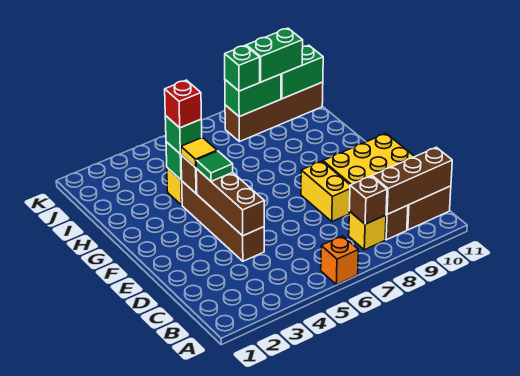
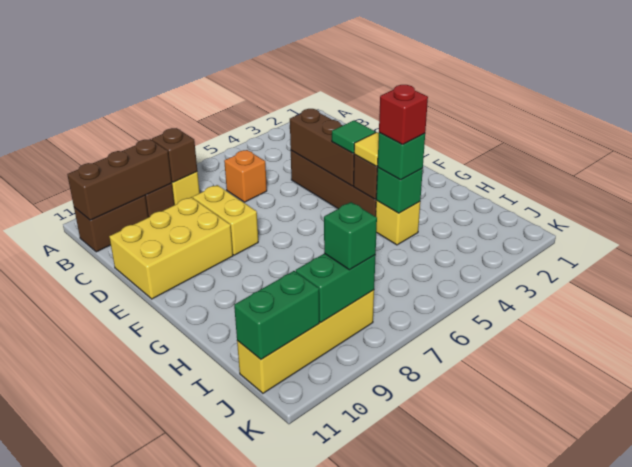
orange 1x1 brick [321,236,358,285] -> orange 1x1 brick moved to [224,150,267,202]
brown 1x4 brick [225,82,323,142] -> yellow 1x4 brick [237,290,374,393]
green 1x2 brick [246,28,303,82] -> none

